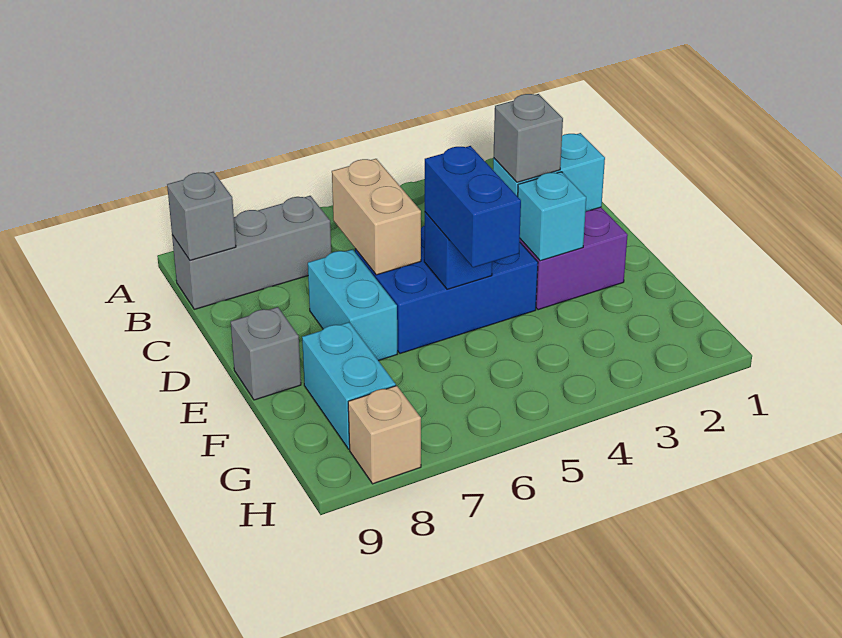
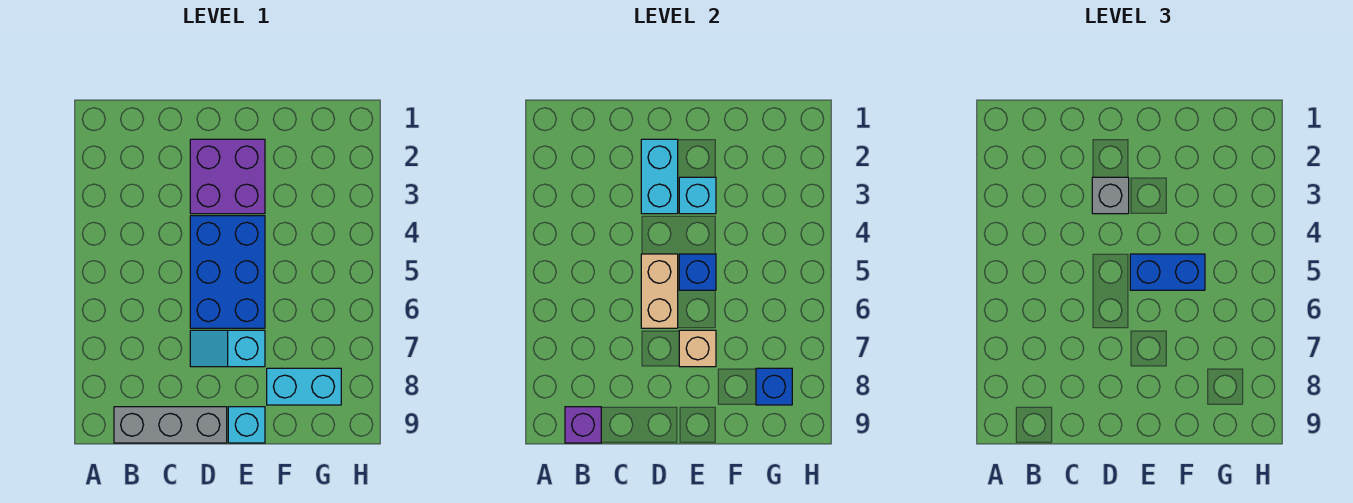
grey 1x3 brick [172,196,331,309] -> grey 1x3 brick turned to [114,407,227,443]
grey 1x1 brick [167,172,236,260] -> purple 1x1 brick [565,407,601,443]
tan 1x2 brick [332,159,421,275] -> tan 1x2 brick turned to [641,254,678,328]
cyan 1x2 brick [308,249,397,361] -> cyan 1x2 slope [190,330,265,367]
grey 1x1 brick [231,307,301,400] -> cyan 1x1 brick [228,407,265,443]
none -> blue 1x1 brick [756,368,792,405]
tan 1x1 brick [348,386,421,484] -> tan 1x1 brick moved to [679,330,716,367]

